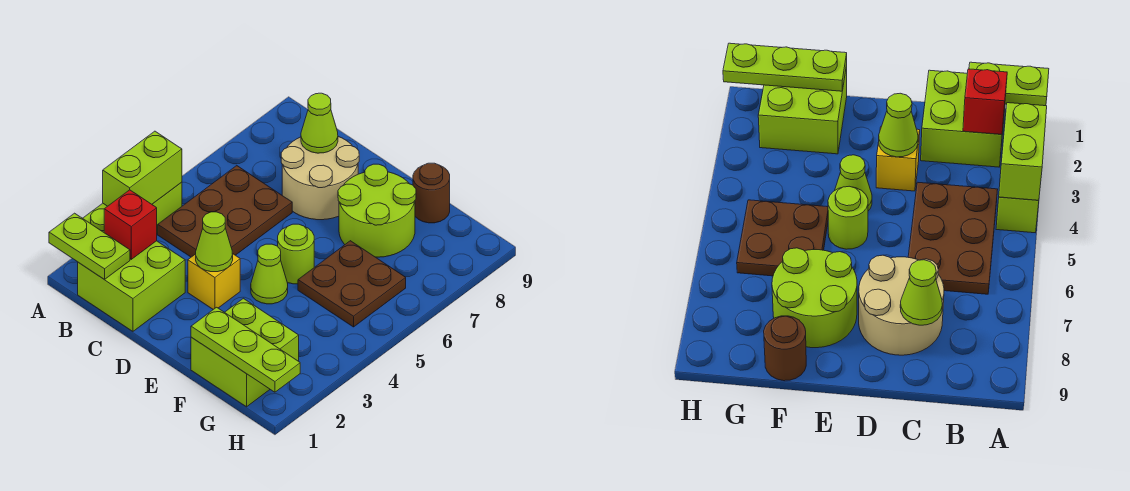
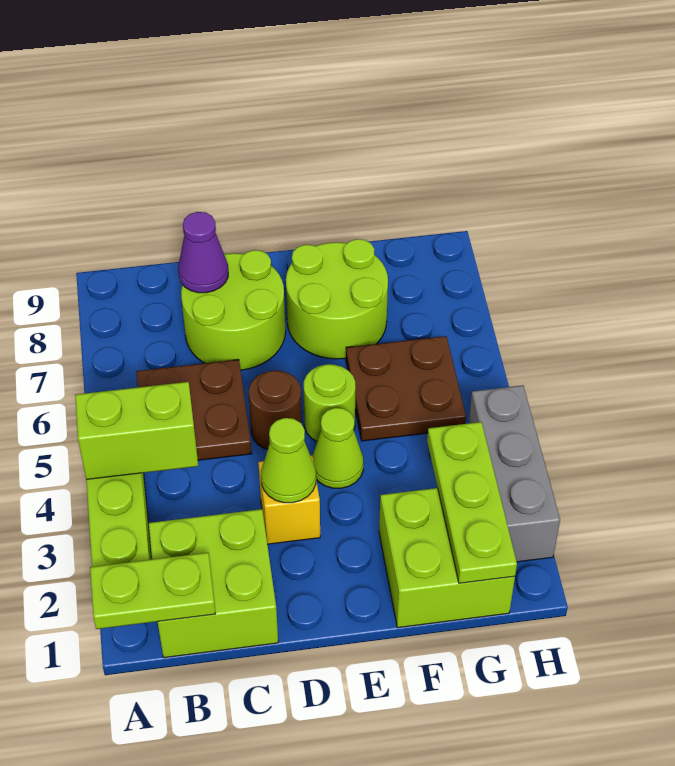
lime 1x2 brick [103,131,182,206] -> lime 1x2 brick turned to [75,382,198,480]
red 1x1 brick [104,190,157,259] -> none
brown 2x3 plate [158,166,292,257] -> brown 2x2 plate [136,360,252,460]
tan 2x2 round brick [281,137,359,220] -> lime 2x2 round brick [181,250,286,370]
lime 1x1 cone [301,93,338,153] -> purple 1x1 cone [178,212,228,293]
lime 1x3 plate [191,307,300,392] -> lime 1x3 plate turned to [427,422,517,583]
brown 1x1 round brick [413,163,450,223] -> brown 1x1 round brick moved to [249,371,302,449]
none -> grey 1x3 brick [469,385,560,562]

